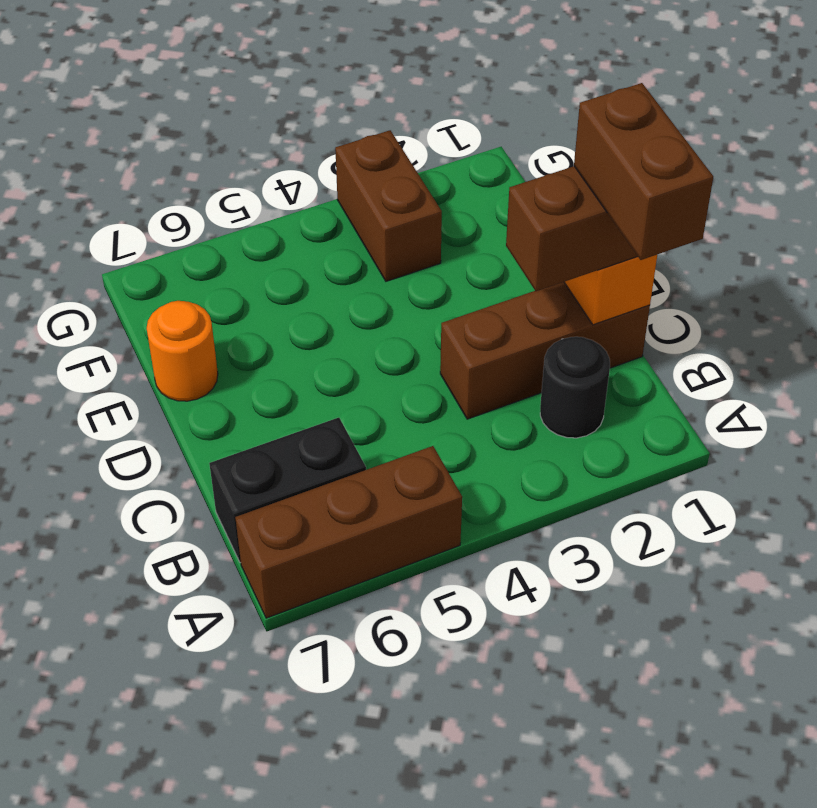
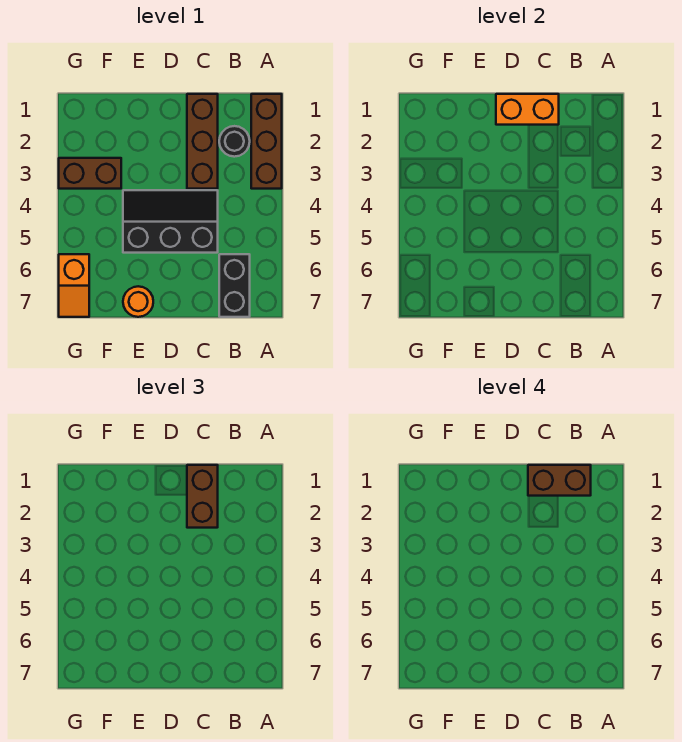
brown 1x3 brick [235,446,462,618] -> brown 1x3 brick moved to [251,94,282,189]
none -> black 2x3 slope [123,190,218,253]
none -> orange 1x2 slope [59,254,89,317]

